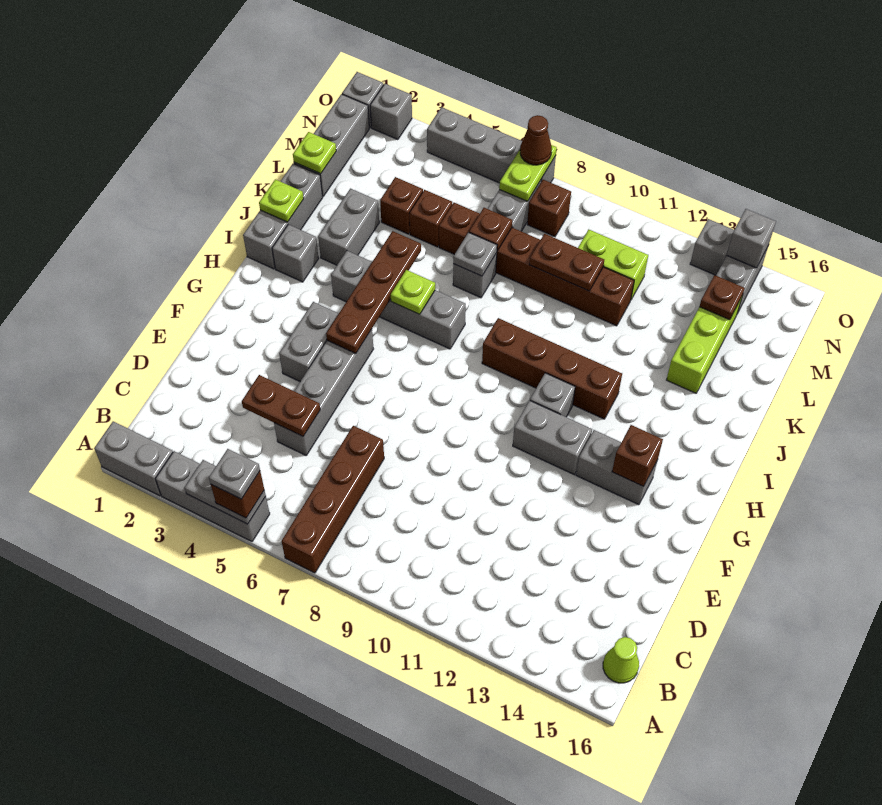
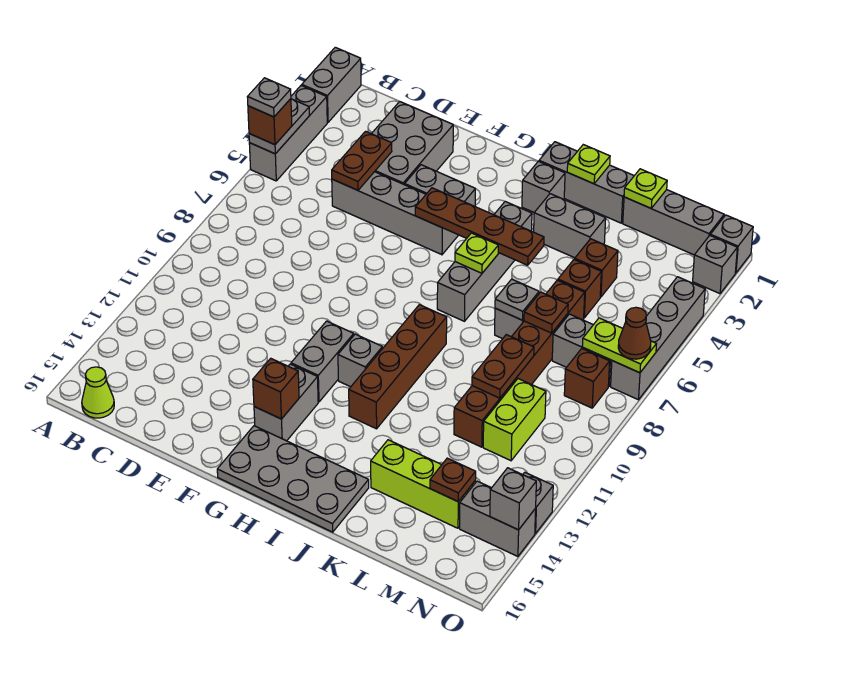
brown 1x4 brick [282,426,384,573] -> none
none -> grey 2x3 brick [372,102,453,185]
none -> grey 2x4 plate [217,426,369,532]

